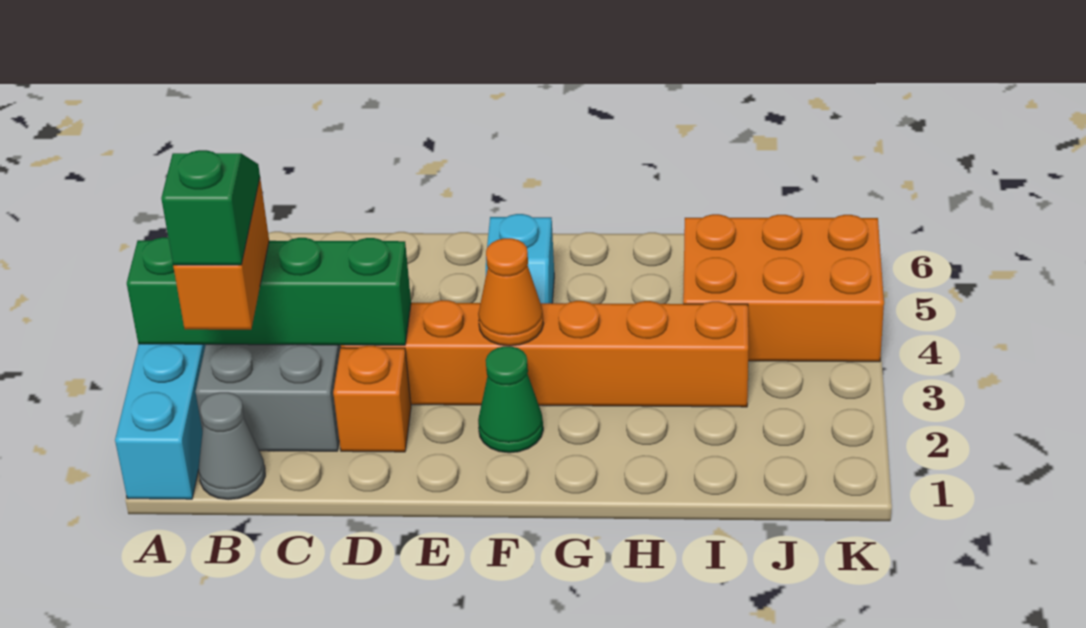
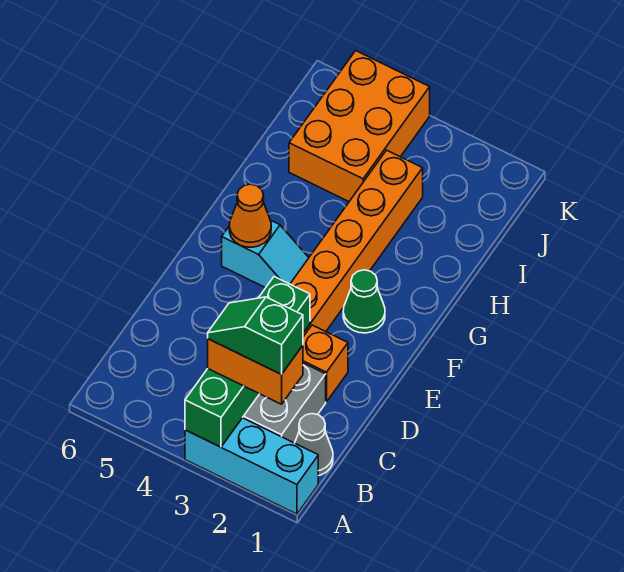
orange 1x1 cone [478,238,544,346] -> orange 1x1 cone moved to [229,184,271,247]

